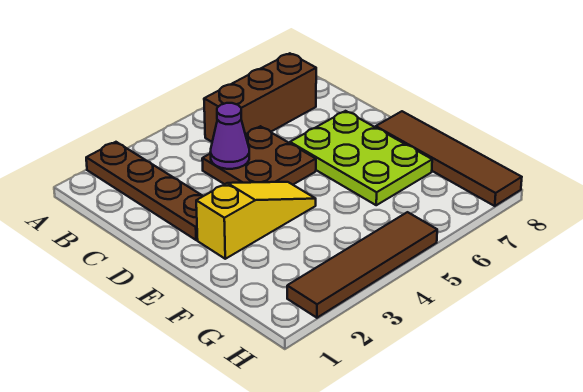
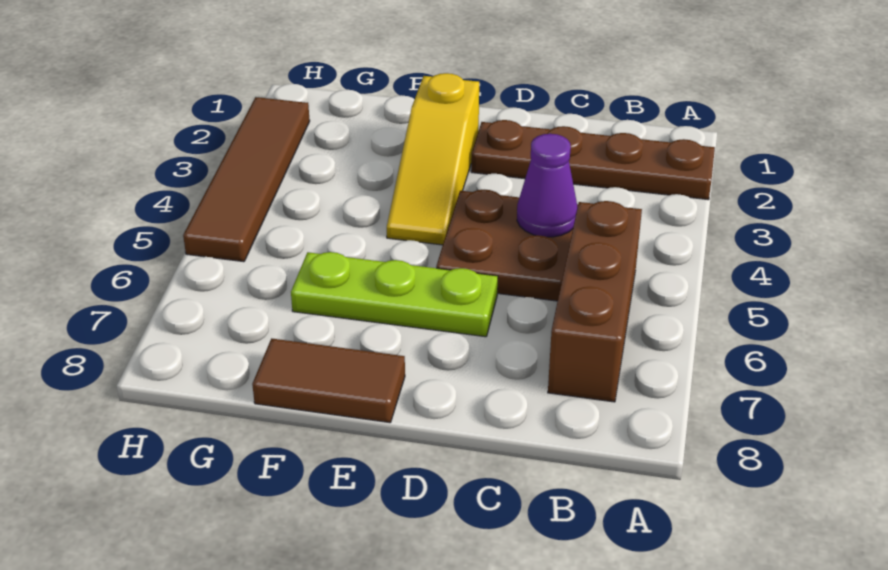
lime 2x3 plate [290,111,432,205] -> lime 1x3 plate [291,252,498,337]
brown 1x4 tile [376,111,522,206] -> brown 1x2 tile [252,338,405,423]

